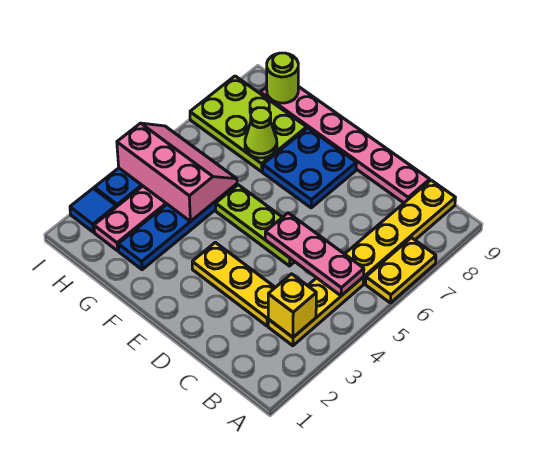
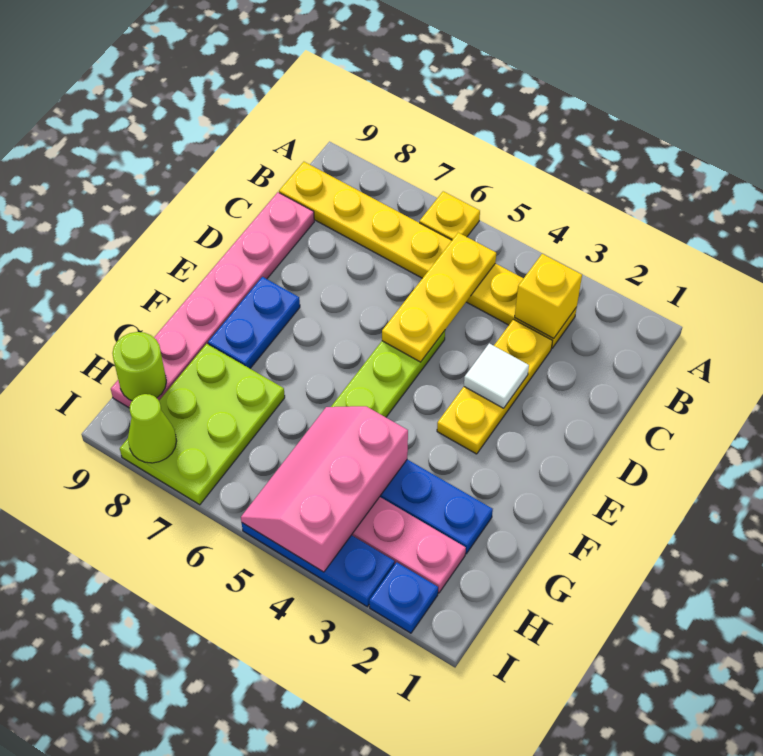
yellow 1x2 plate [366,238,436,303] -> yellow 1x1 plate [419,191,480,240]
pink 1x3 plate [265,213,364,296] -> yellow 1x3 plate [382,233,496,362]
none -> white 1x1 tile [464,343,529,408]
blue 2x2 plate [263,128,356,208] -> blue 1x2 plate [208,277,300,368]
lime 1x1 cone [245,108,277,158] -> lime 1x1 cone moved to [128,394,177,463]
blue 1x1 tile [70,188,116,232] -> blue 1x1 plate [369,562,438,633]

